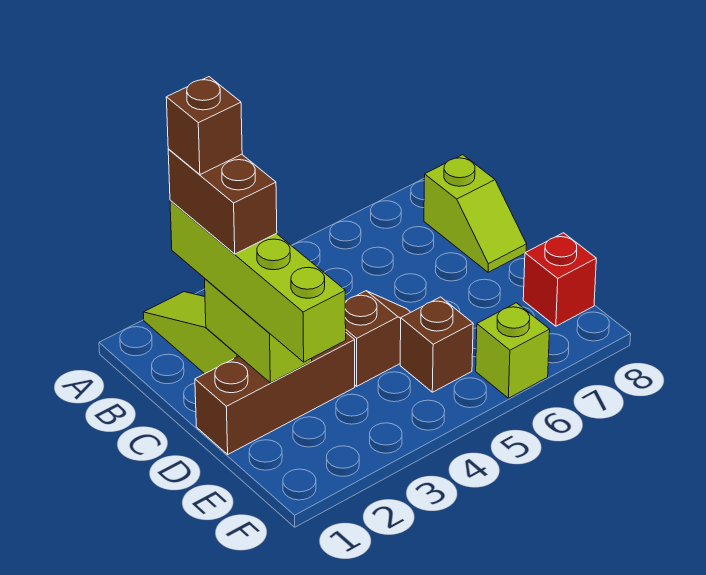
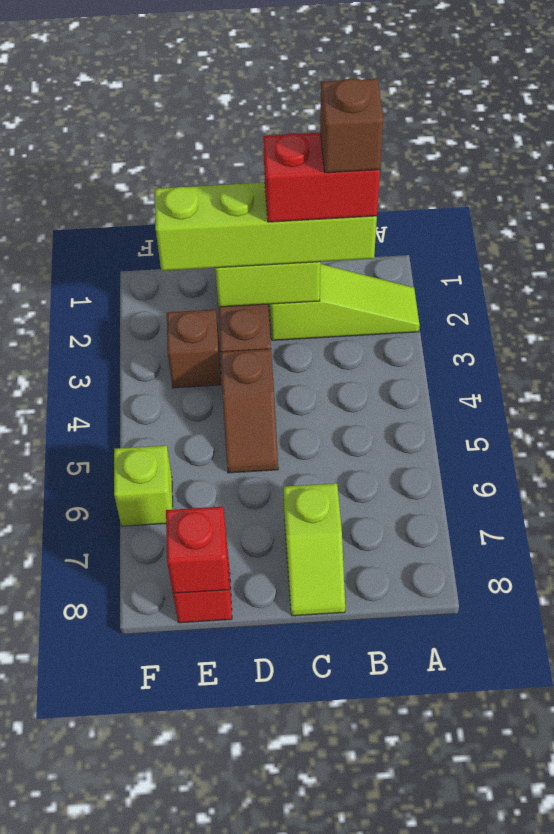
brown 1x2 brick [168,149,277,254] -> red 1x2 brick [263,133,380,222]
lime 1x2 slope [424,155,527,272] -> lime 1x2 slope turned to [284,483,345,616]
brown 1x1 brick [400,297,473,392] -> brown 1x1 brick moved to [167,310,221,388]
none -> red 1x1 brick [166,507,229,593]

